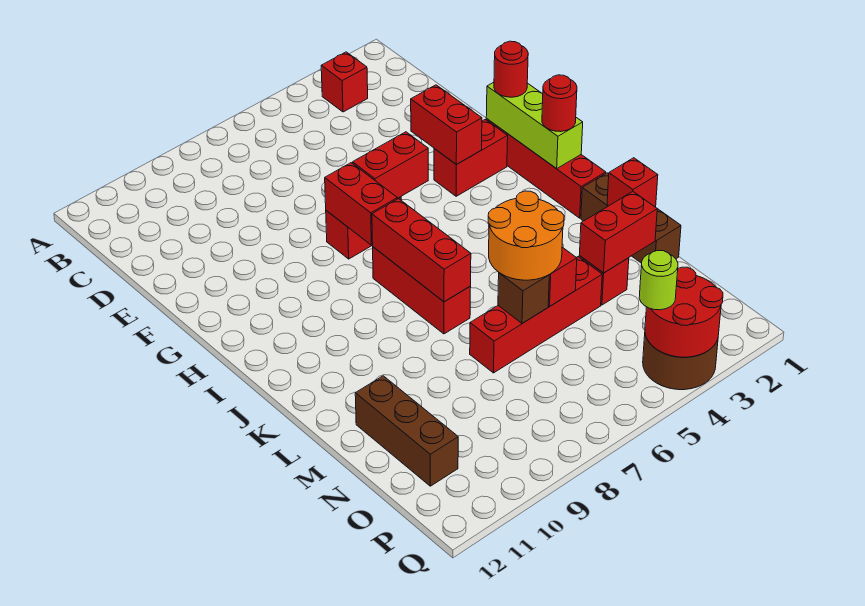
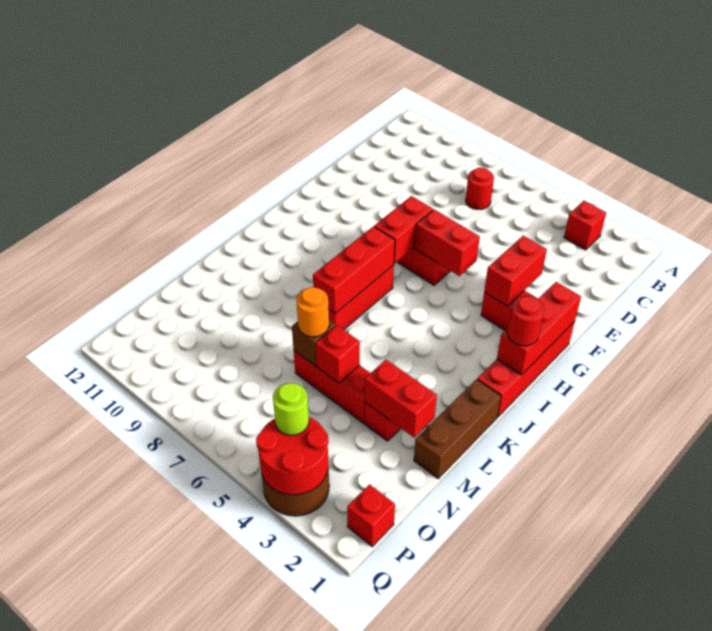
lime 1x3 brick [486,82,583,169] -> red 1x3 brick [497,282,581,375]
red 1x1 round brick [494,41,528,97] -> red 1x1 round brick moved to [466,168,494,209]
red 1x1 brick [607,158,658,207] -> red 1x1 brick moved to [347,484,395,547]
orange 2x2 round brick [488,191,564,280] -> orange 1x1 round brick [297,287,329,337]
red 1x4 brick [470,257,602,373] -> red 1x3 brick [294,351,370,423]
brown 1x3 brick [355,376,458,486] -> none

